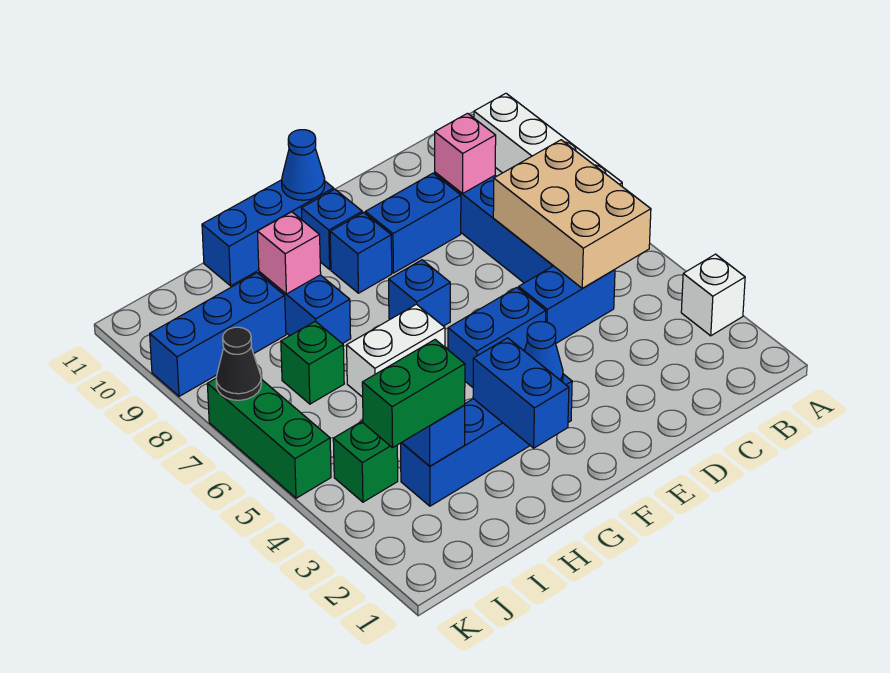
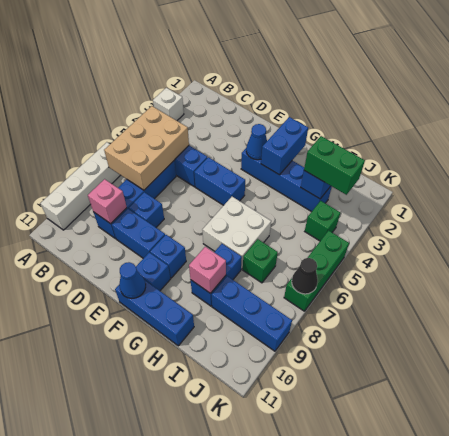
blue 1x1 brick [389,260,450,326] -> blue 1x1 brick moved to [129,192,164,227]
white 1x2 brick [347,304,445,397] -> white 2x2 brick [202,197,271,269]

